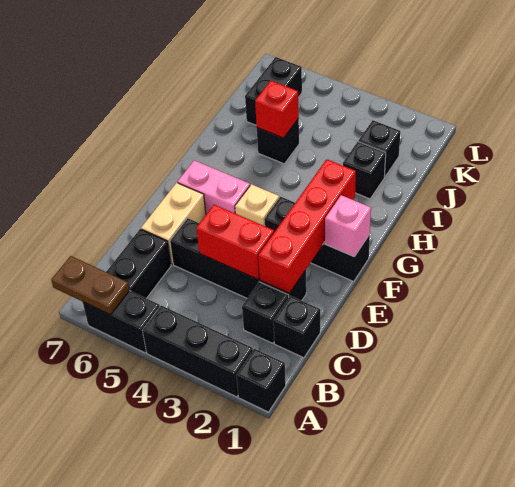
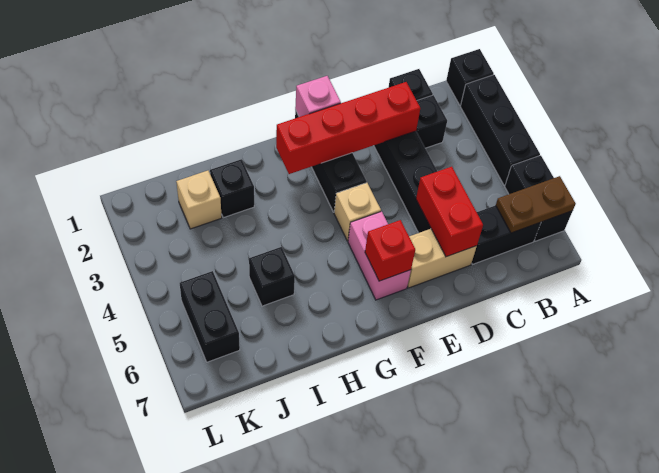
brown 1x2 plate [51,256,130,315] -> brown 1x2 plate turned to [496,176,576,233]
red 1x2 brick [196,205,274,279] -> red 1x2 brick moved to [416,167,483,257]
red 1x1 brick [255,81,299,138] -> red 1x1 brick moved to [365,220,415,281]
black 1x1 brick [358,120,401,177] -> tan 1x1 brick [176,171,222,229]
black 1x2 brick [245,57,302,125] -> black 1x2 brick turned to [180,271,240,362]

